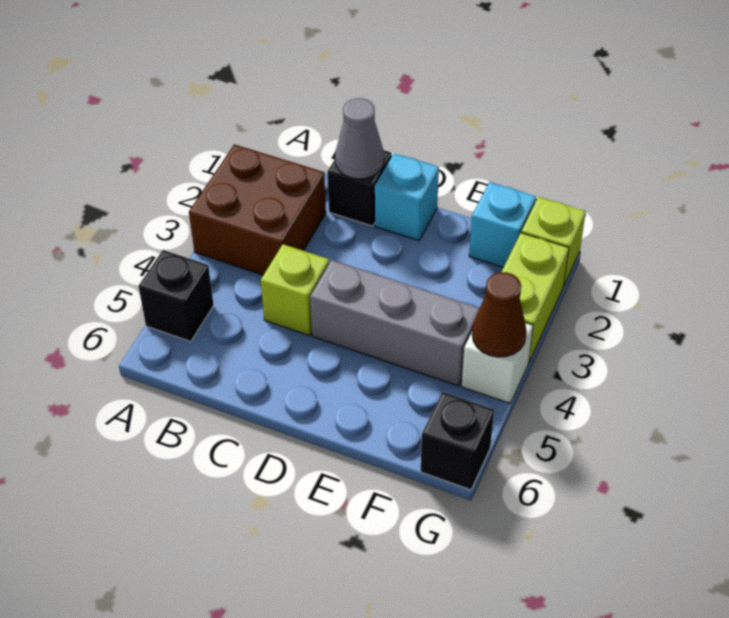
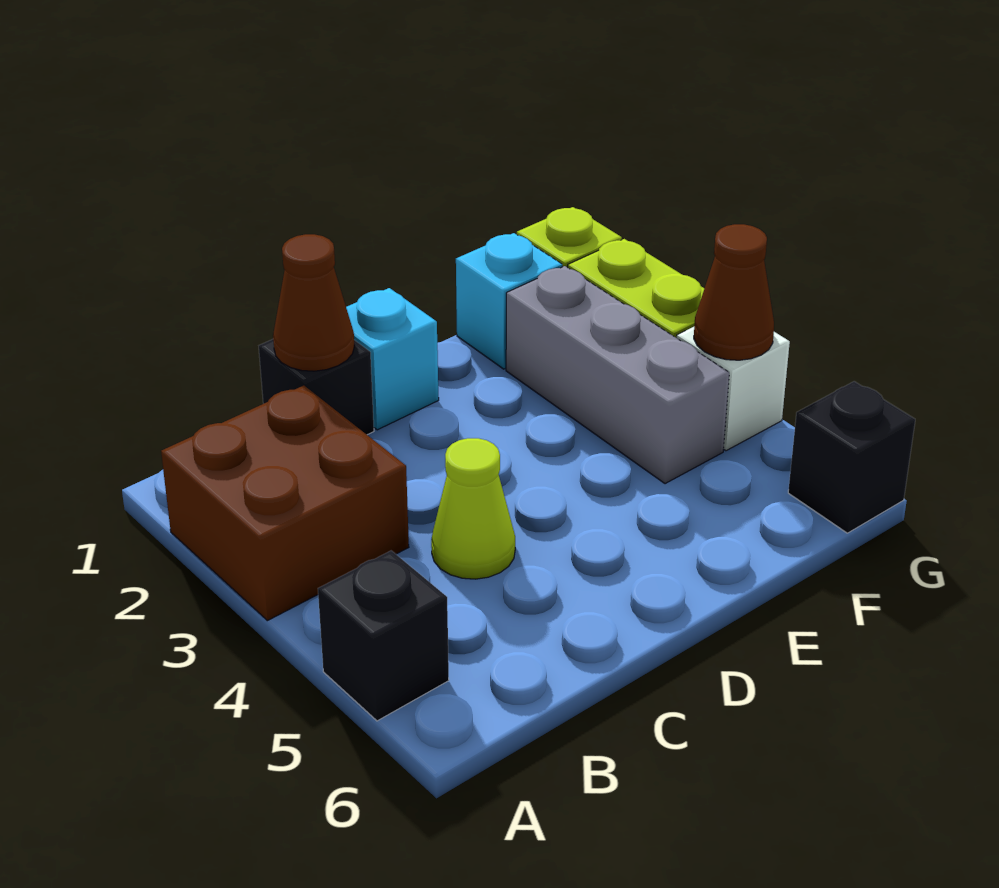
grey 1x1 cone [335,98,384,179] -> brown 1x1 cone [273,234,354,371]
lime 1x1 brick [261,244,329,336] -> lime 1x1 cone [431,438,515,579]
grey 1x3 brick [310,260,480,386] -> grey 1x3 brick turned to [506,266,729,484]

